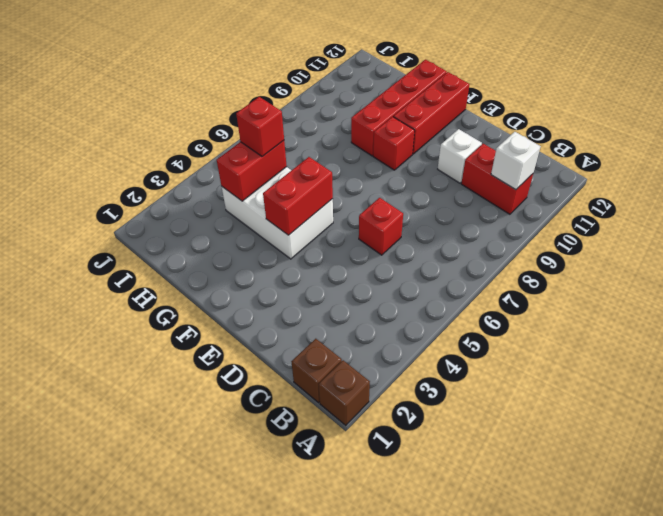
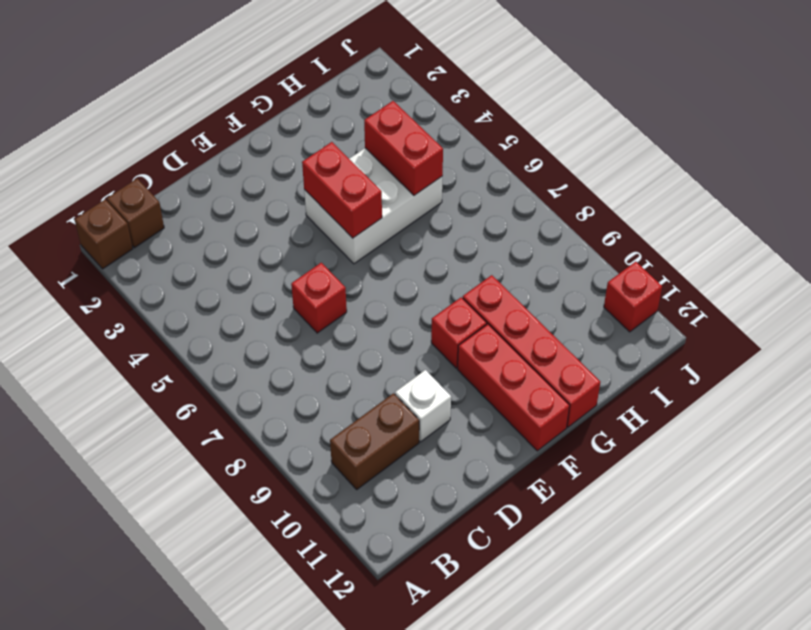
red 1x2 brick [461,144,533,214] -> brown 1x2 brick [330,393,419,489]
white 1x1 brick [491,132,541,190] -> none
red 1x1 brick [236,97,284,157] -> red 1x1 brick moved to [604,262,662,332]

